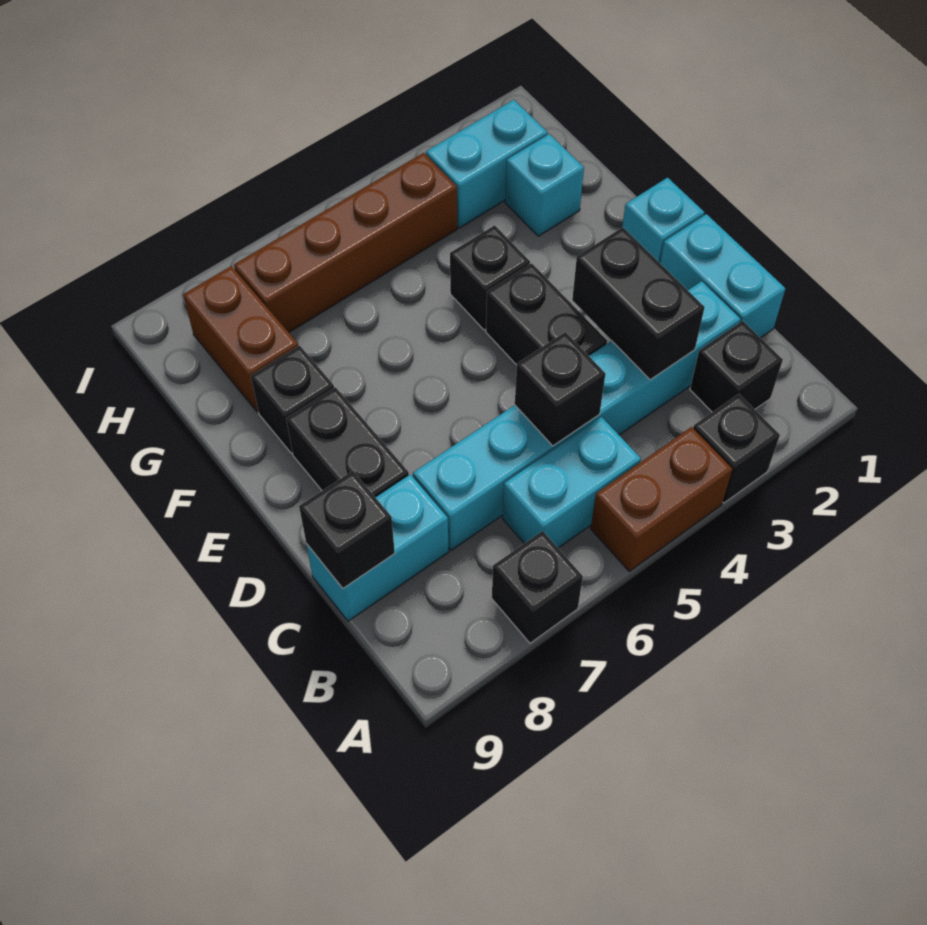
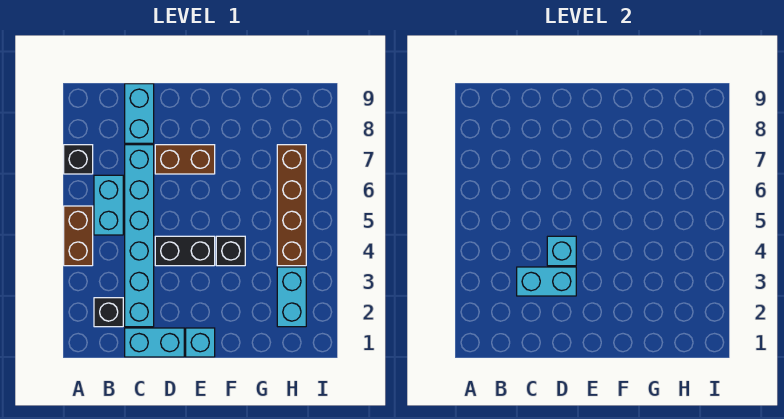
black 1x1 brick [693,394,780,503] -> none
black 1x2 brick [572,227,705,380] -> cyan 1x2 brick [517,267,576,296]
black 1x1 brick [515,332,605,446] -> none
black 1x1 brick [299,471,395,588] -> none
black 1x2 brick [286,387,409,497] -> none
black 1x1 brick [251,346,334,453] -> none
cyan 1x1 brick [505,134,584,236] -> cyan 1x1 brick moved to [547,236,576,266]
brown 1x2 brick [183,266,298,412] -> brown 1x2 brick moved to [155,145,215,174]

